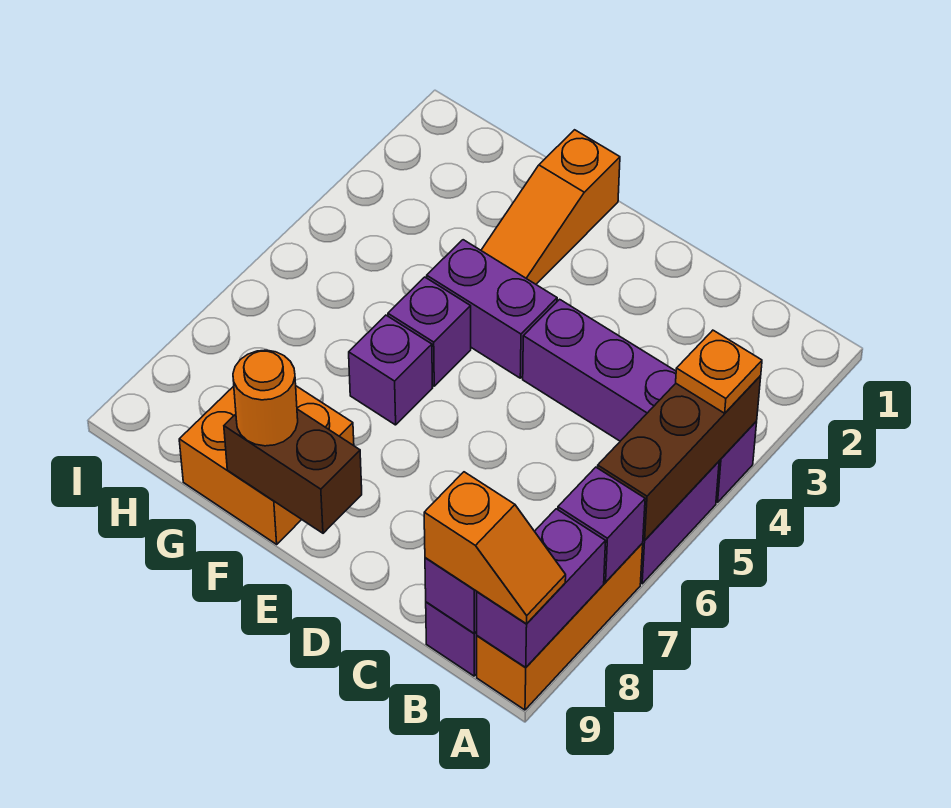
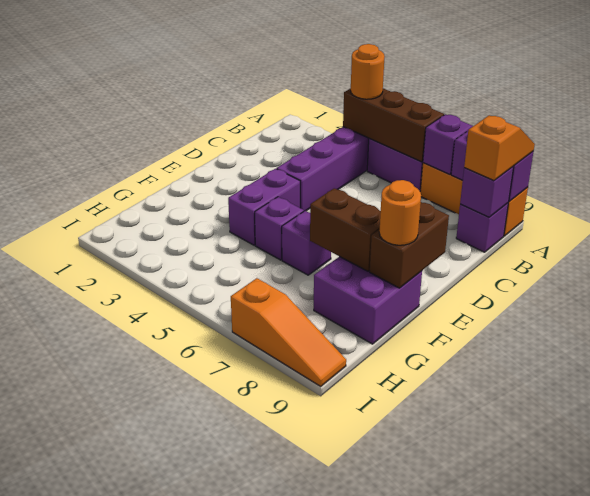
orange 1x1 plate [676,330,762,413] -> orange 1x1 round brick [351,44,385,99]
orange 1x3 slope [481,130,620,284] -> orange 1x3 slope moved to [231,278,346,386]
none -> brown 1x2 brick [310,188,381,271]
orange 2x2 brick [179,386,354,544] -> purple 2x2 brick [314,256,422,344]

